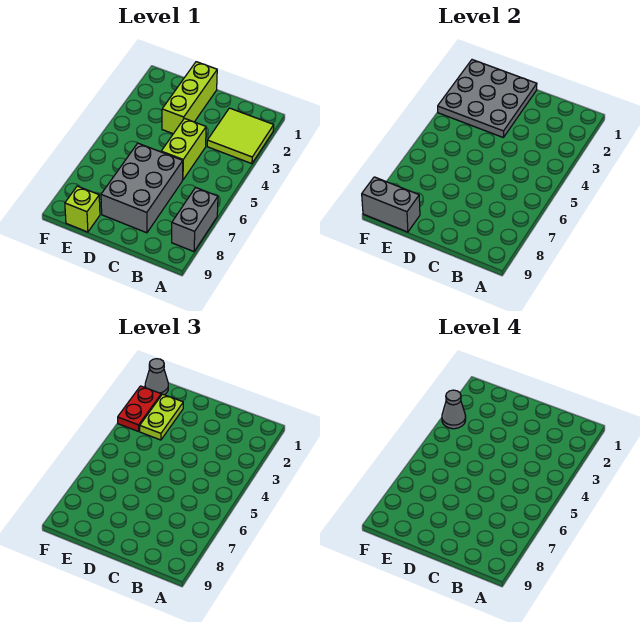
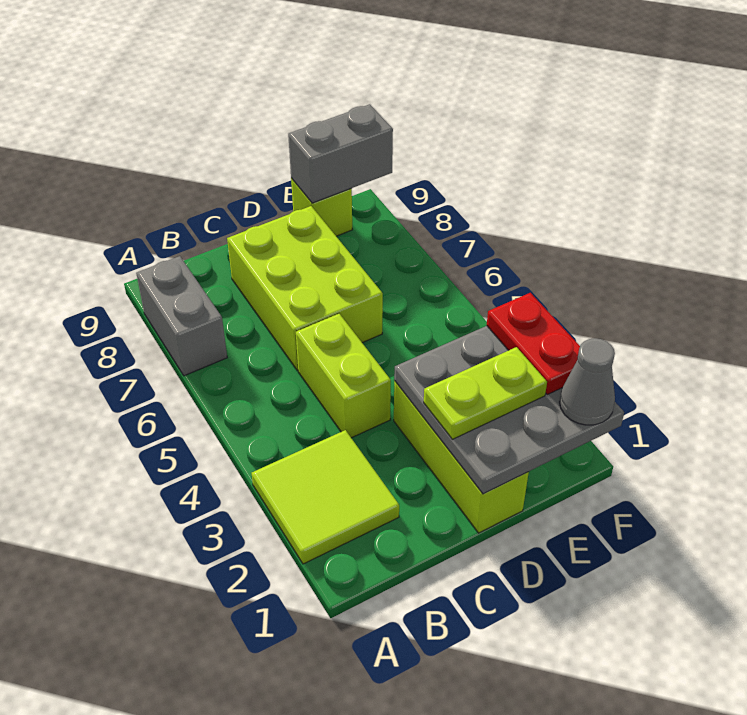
grey 2x3 brick [101,143,183,233] -> lime 2x3 brick [227,206,383,370]
lime 1x2 plate [140,394,183,440] -> lime 1x2 plate turned to [424,347,547,439]
grey 1x1 cone [442,390,466,429] -> none

